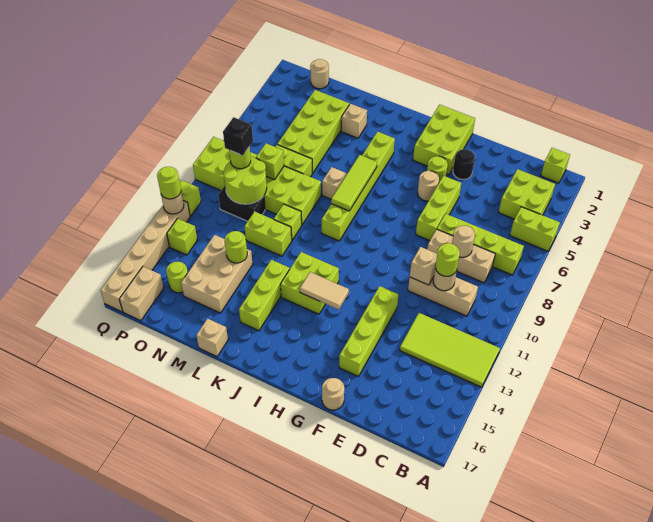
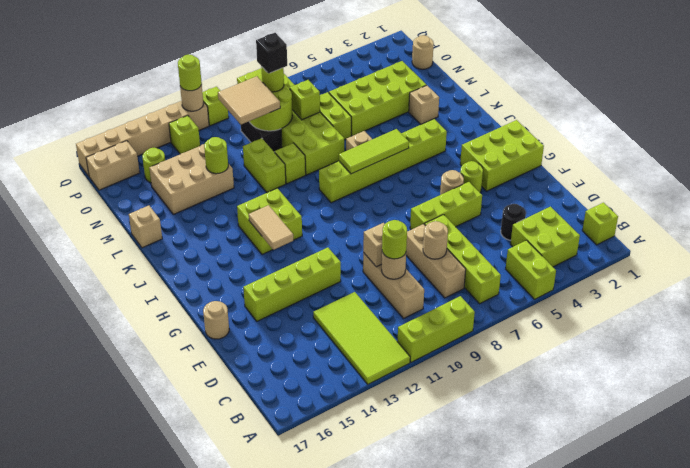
black 1x1 round brick [453,149,475,179] -> black 1x1 round brick moved to [501,204,526,240]
lime 1x3 brick [239,260,290,331] -> lime 1x3 brick moved to [397,296,475,362]
none -> tan 2x2 tile [218,76,280,124]

